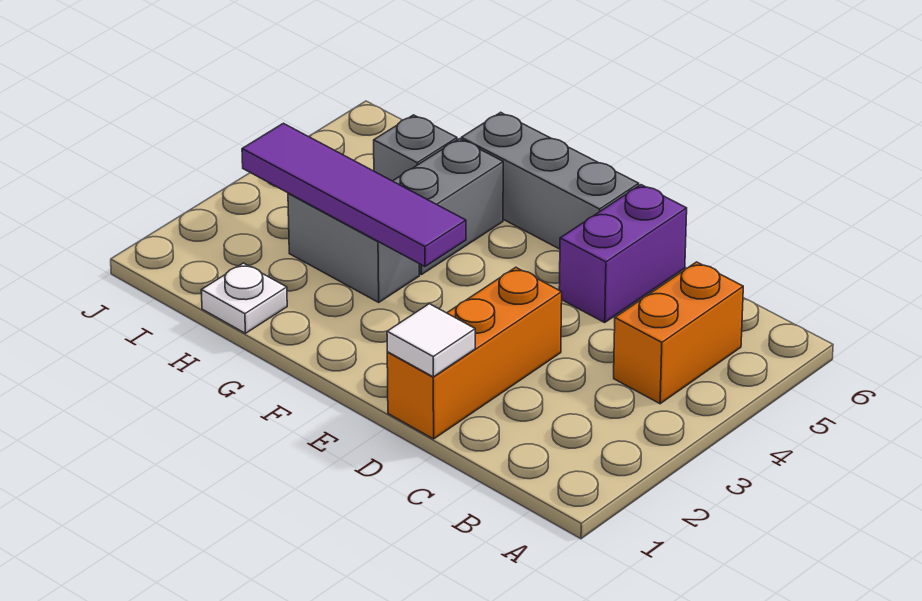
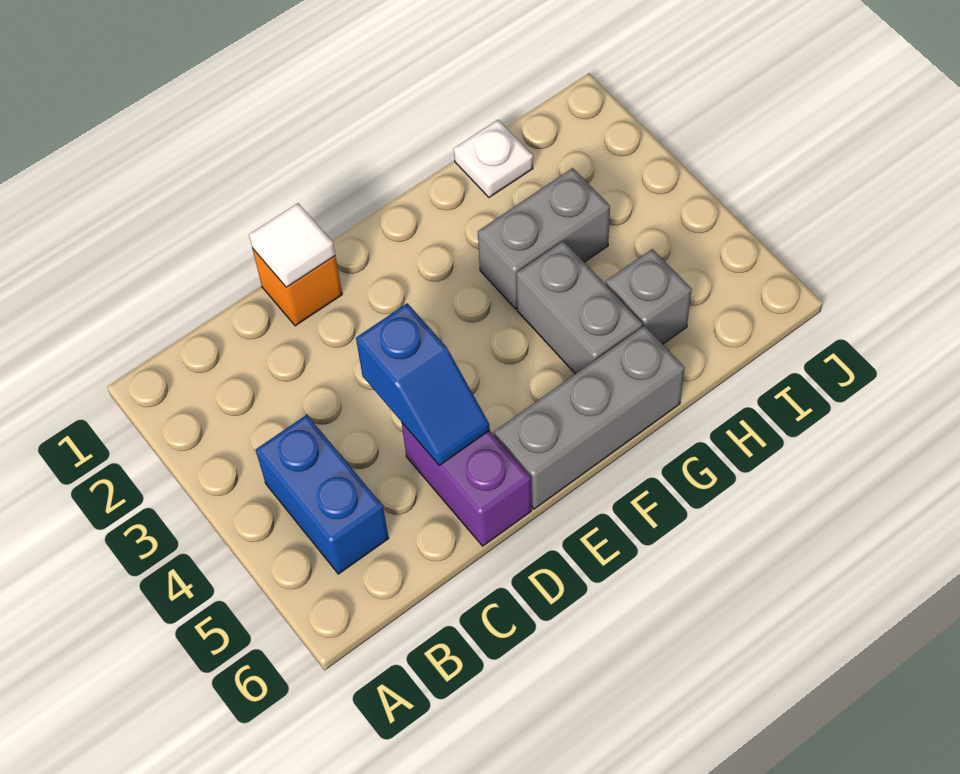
orange 1x2 brick [614,262,743,404] -> blue 1x2 brick [255,415,389,574]
orange 1x3 brick [387,267,562,439] -> orange 1x1 brick [252,248,342,326]
none -> blue 1x2 slope [356,303,490,465]
purple 1x4 tile [242,123,466,266] -> none

